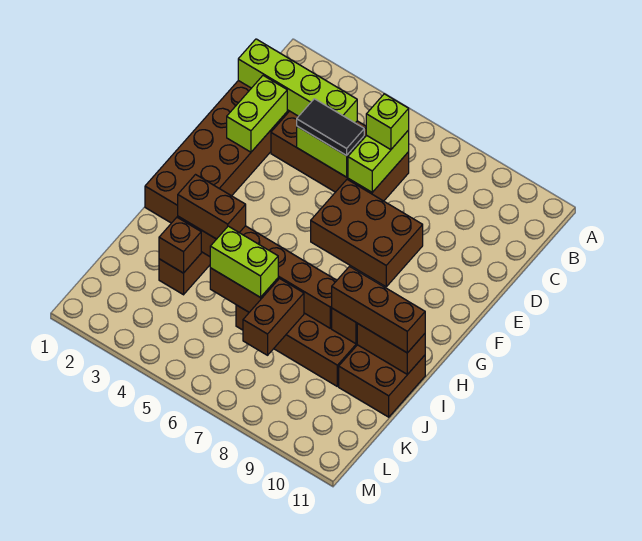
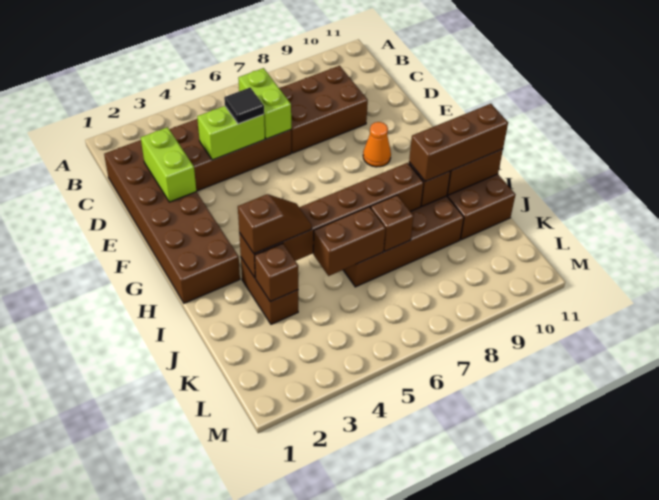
lime 1x4 brick [238,39,357,123] -> none
lime 1x1 brick [366,94,409,150] -> none
black 1x2 tile [297,99,364,156] -> black 1x1 tile [224,88,264,124]
brown 2x3 brick [311,180,423,287] -> brown 2x3 brick moved to [279,66,368,153]
none -> orange 1x1 cone [363,122,391,167]
brown 1x2 brick [178,175,246,239] -> brown 1x2 slope [238,194,312,254]
lime 1x2 brick [210,226,278,298] -> none
brown 1x2 brick [243,279,304,355] -> brown 1x1 brick [371,195,414,251]

